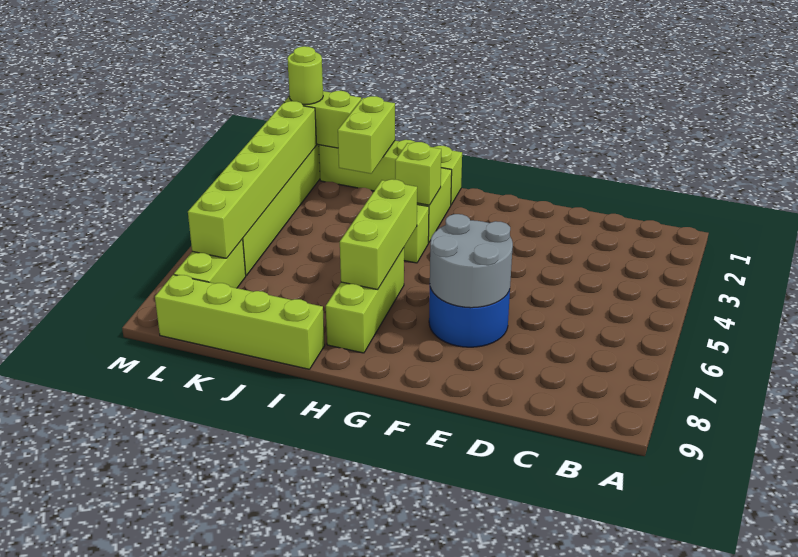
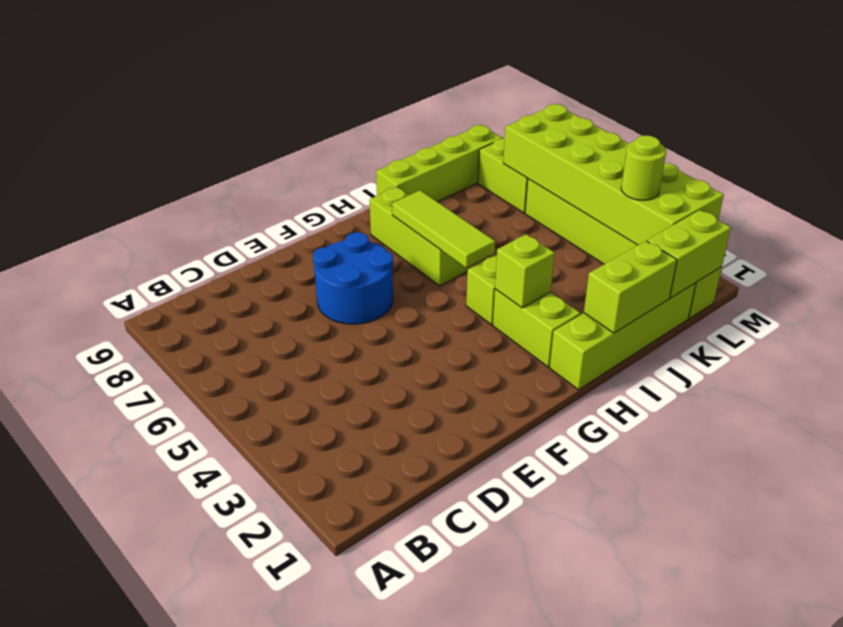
grey 2x2 round brick [430,214,513,308] -> none
lime 1x3 brick [340,179,417,290] -> lime 1x3 tile [392,190,495,268]
lime 1x2 brick [338,96,395,174] -> lime 1x2 brick turned to [584,241,677,333]
lime 1x1 round brick [287,46,323,105] -> lime 1x1 round brick moved to [621,136,666,200]
lime 1x6 brick [188,101,317,258] -> lime 2x6 brick [503,104,724,245]

